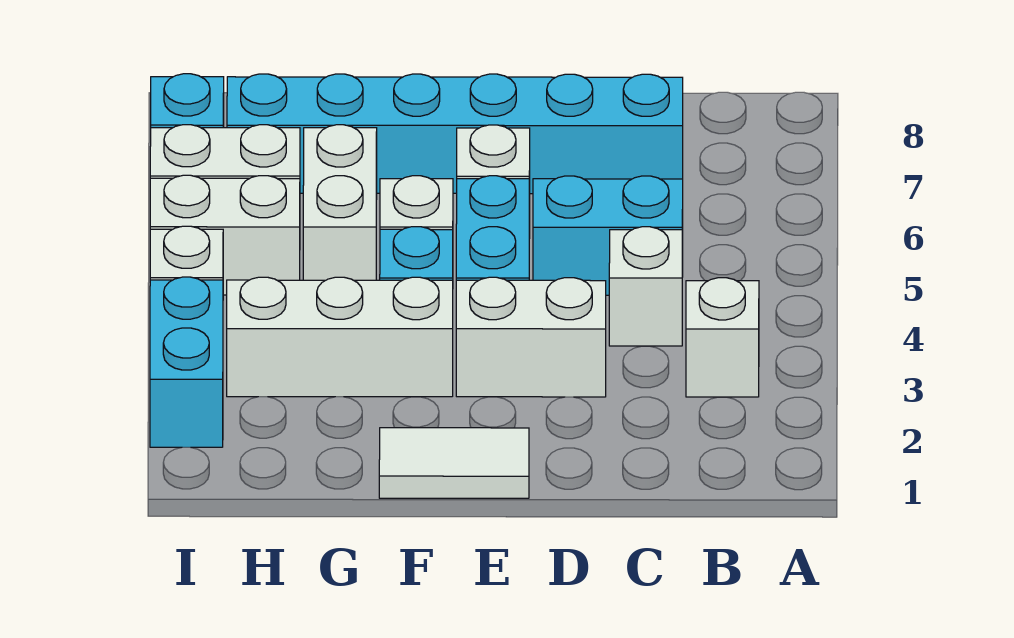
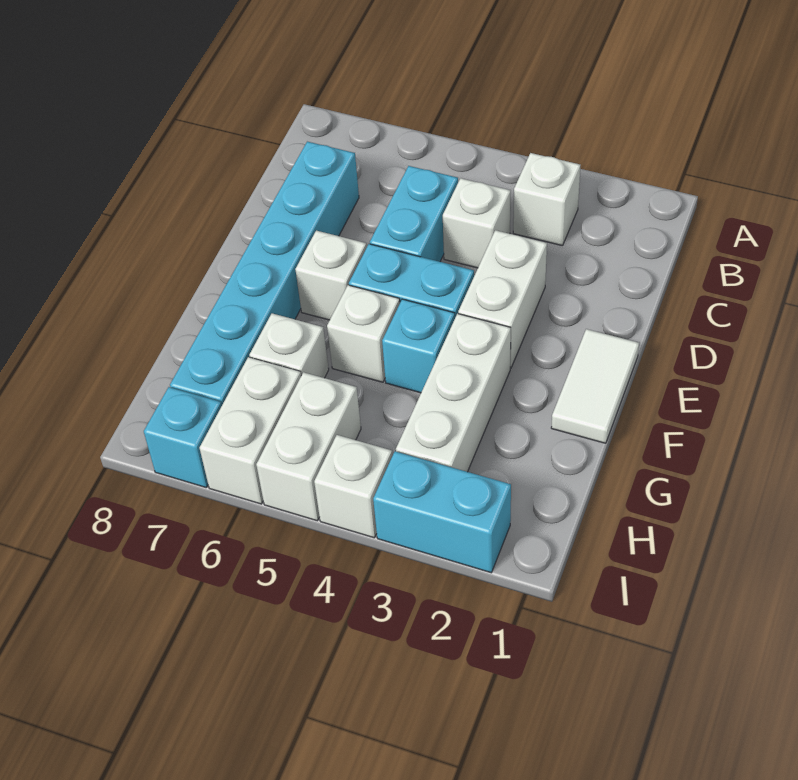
white 1x2 brick [303,125,377,280] -> white 1x1 brick [249,313,329,378]

